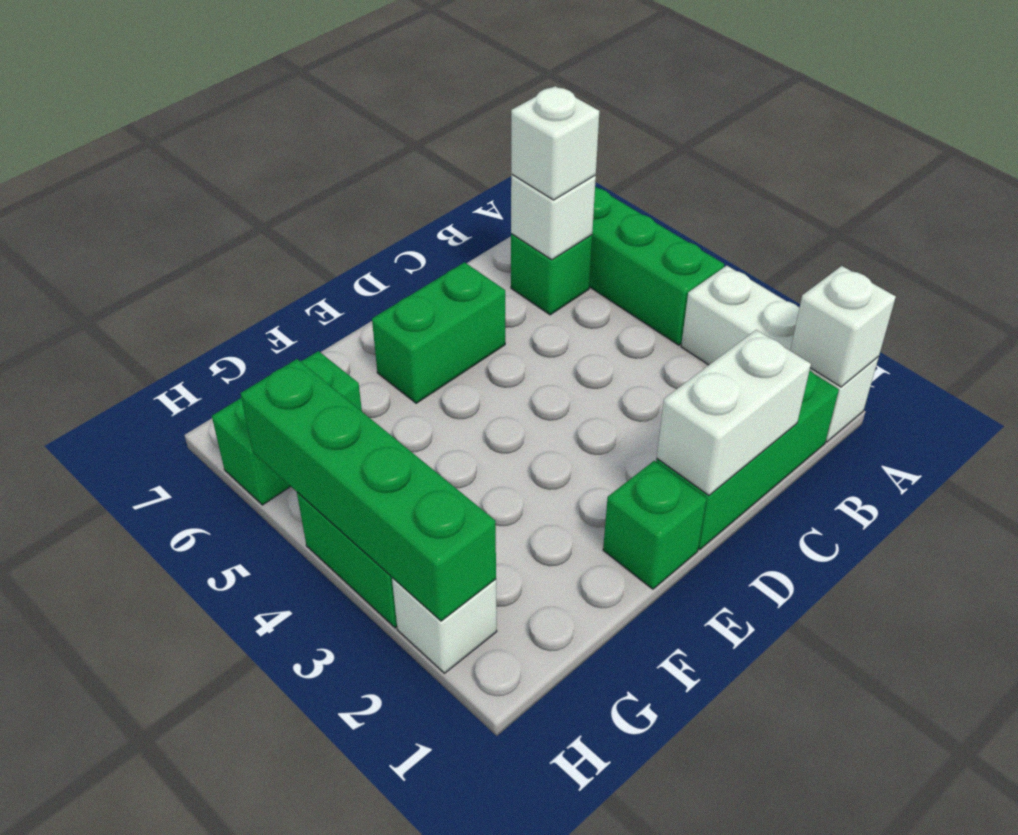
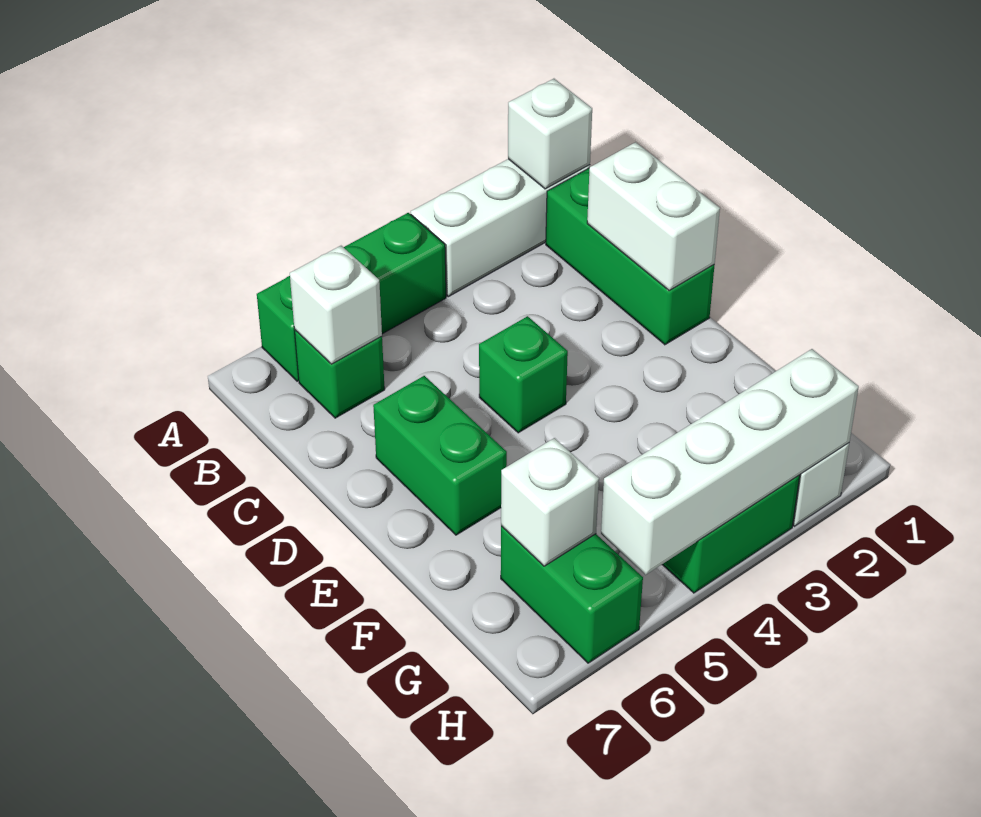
white 1x1 brick [511,86,599,200] -> white 1x1 brick moved to [501,438,599,566]
green 1x1 brick [603,461,707,589] -> green 1x1 brick moved to [479,316,568,433]
green 1x4 brick [241,359,496,621] -> white 1x4 brick [601,349,859,575]

